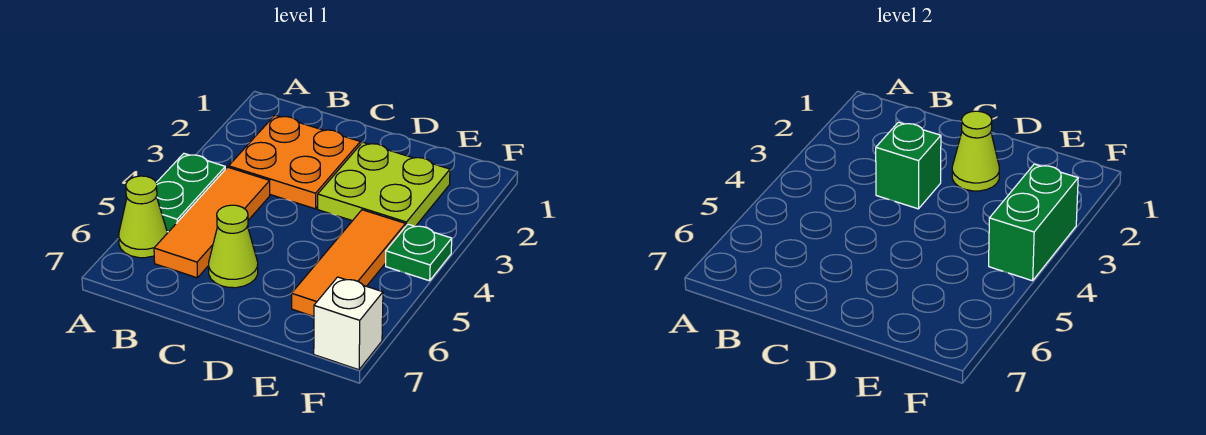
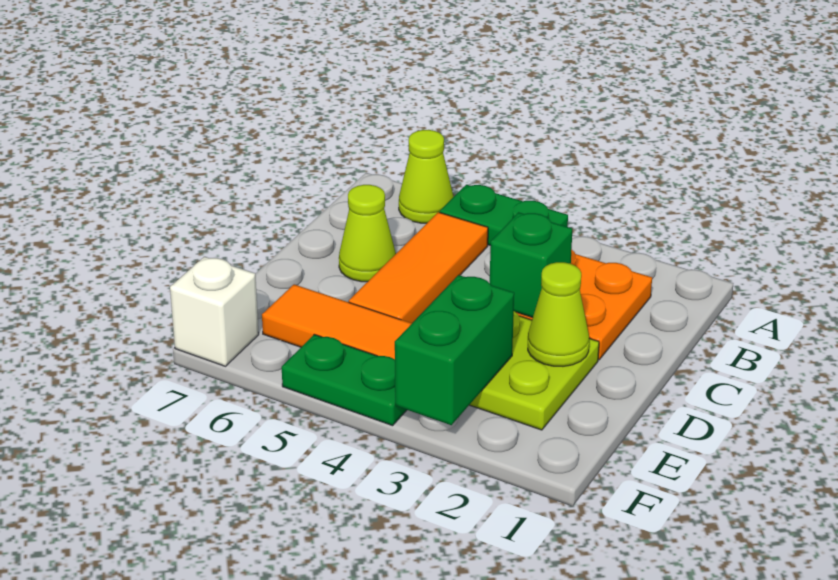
orange 1x3 tile [154,167,270,278] -> orange 1x3 tile turned to [349,212,488,323]
green 1x2 brick [989,164,1078,281] -> green 1x2 brick turned to [395,275,514,425]
green 1x1 plate [386,224,452,281] -> green 1x2 plate [282,334,407,426]

